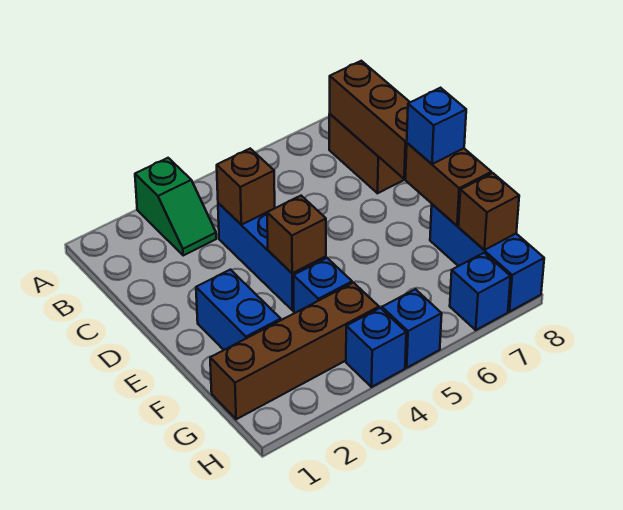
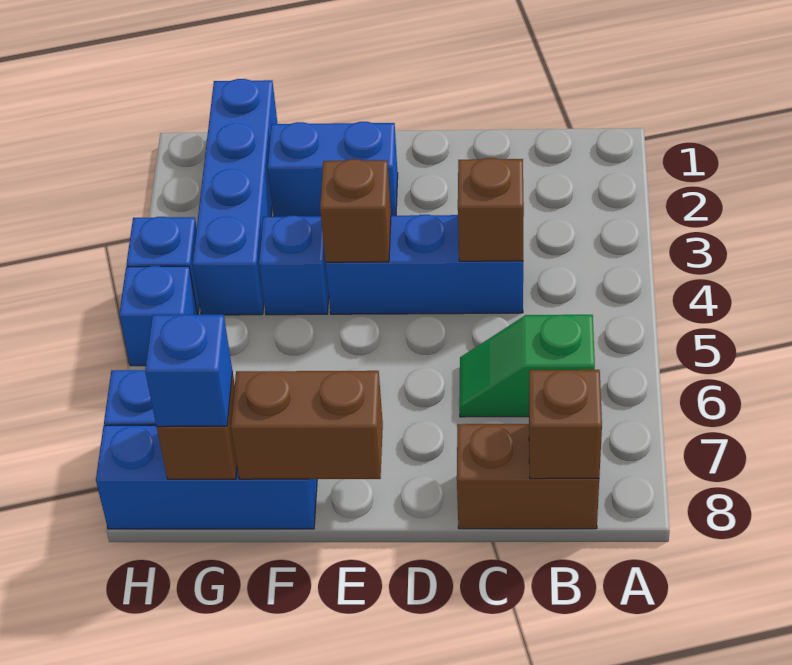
green 1x2 slope [135,158,216,255] -> green 1x2 slope moved to [459,315,595,417]
brown 1x3 brick [330,61,410,179] -> brown 1x1 brick [529,370,602,479]
blue 1x1 brick [407,88,466,164] -> blue 1x1 brick moved to [145,315,233,427]
brown 1x4 brick [210,283,379,419] -> blue 1x4 brick [193,79,277,315]

